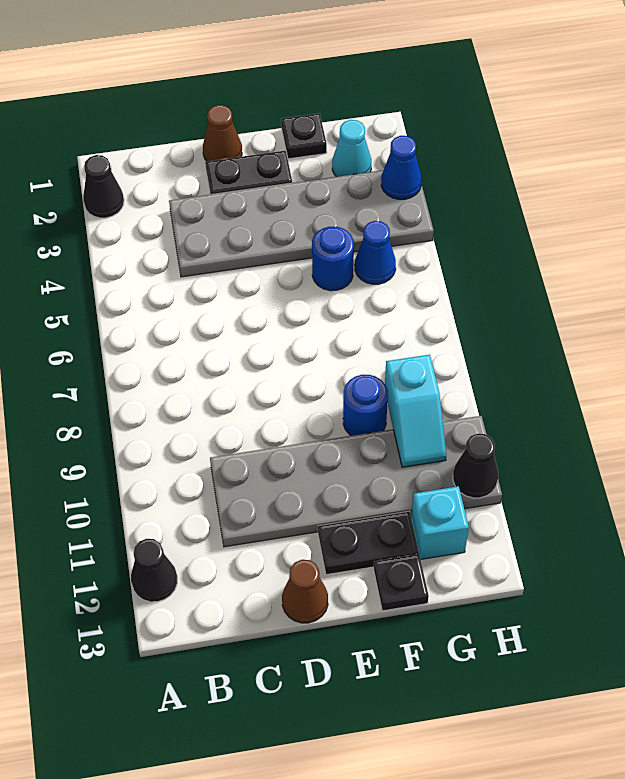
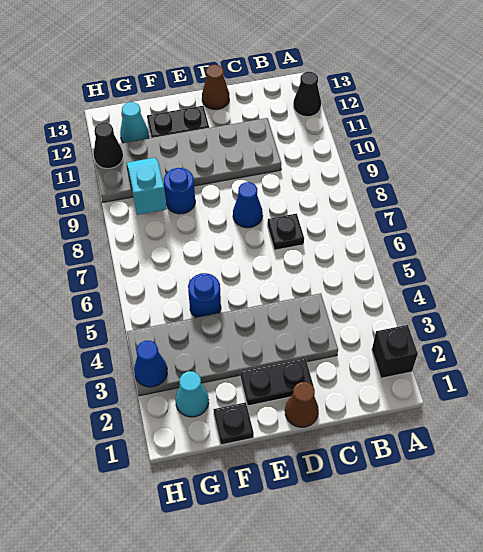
black 1x1 cone [83,155,124,218] -> black 1x1 brick [372,325,418,378]
black 1x1 plate [374,554,429,611] -> black 1x1 plate moved to [267,214,304,250]
blue 1x1 cone [355,221,396,284] -> blue 1x1 cone moved to [233,182,263,228]
cyan 1x1 brick [411,486,469,559] -> cyan 1x1 cone [120,102,149,143]

